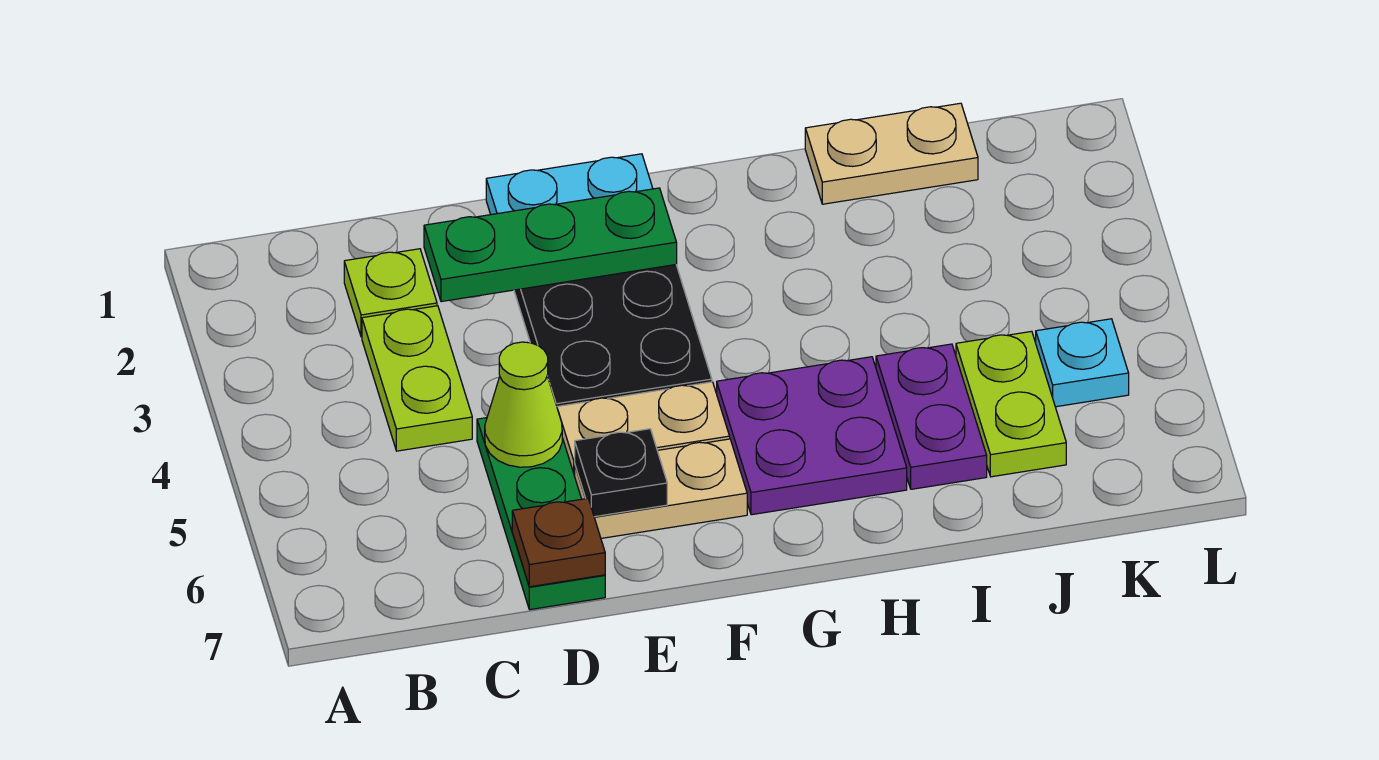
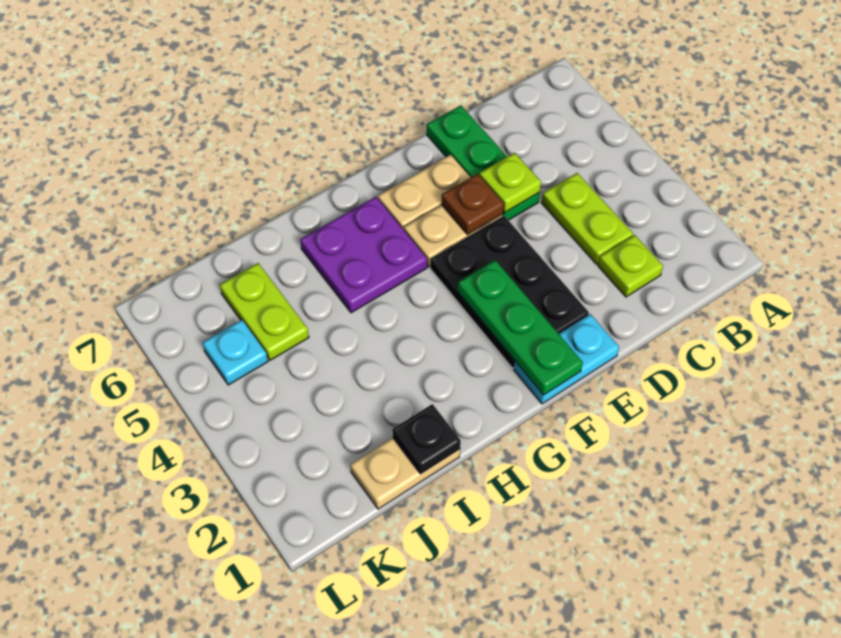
green 1x3 plate [424,188,677,302] -> green 1x3 plate turned to [458,260,583,395]
lime 1x1 cone [485,342,562,467] -> lime 1x1 plate [479,153,541,212]
brown 1x1 plate [512,498,605,587] -> brown 1x1 plate moved to [442,174,504,234]
black 1x1 plate [575,429,667,517] -> black 1x1 plate moved to [392,404,461,474]
purple 1x2 plate [876,344,987,489] -> none

